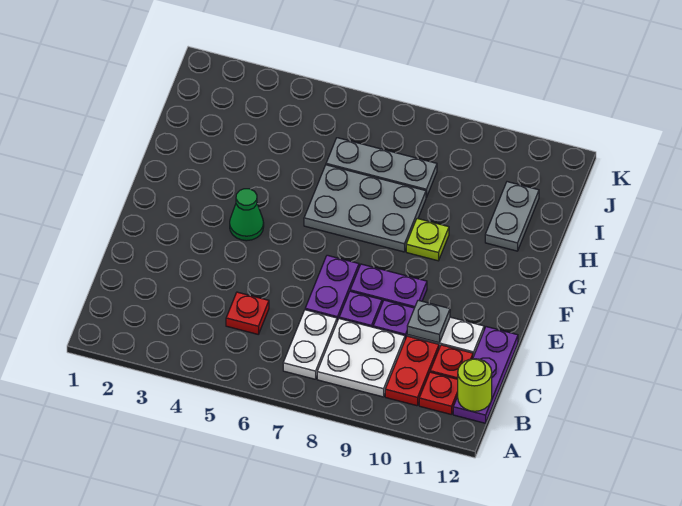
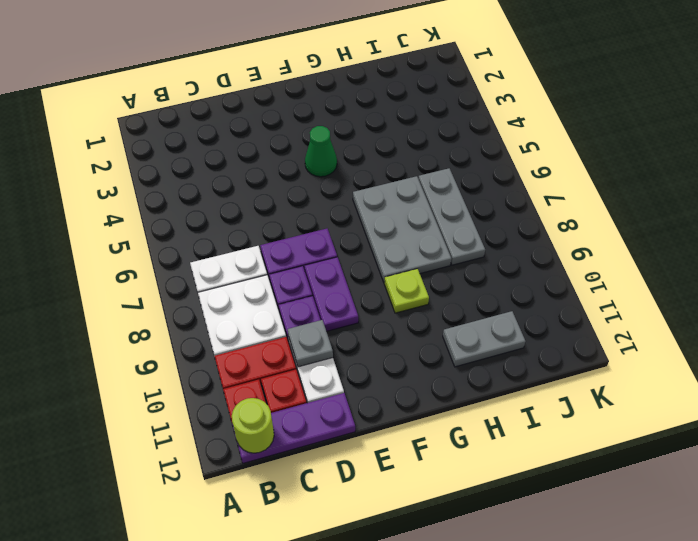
red 1x1 plate [226,292,269,334] -> none

